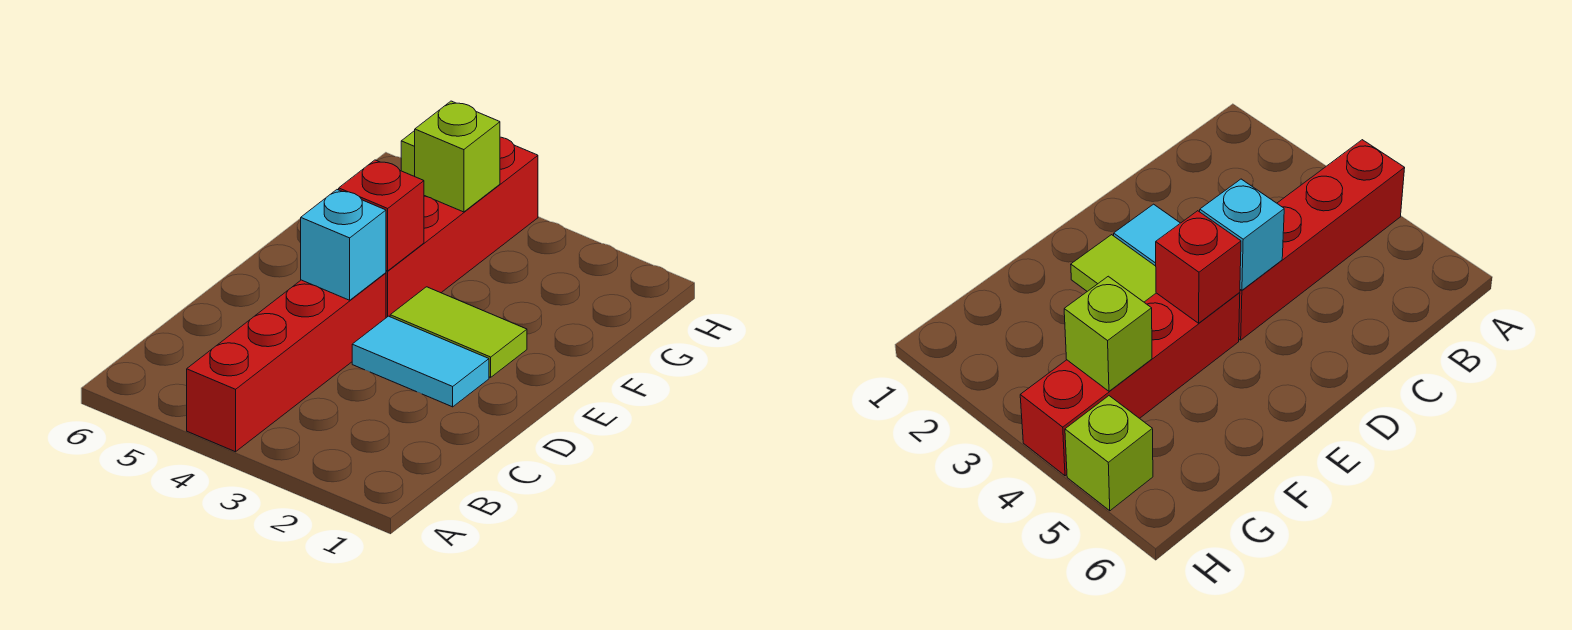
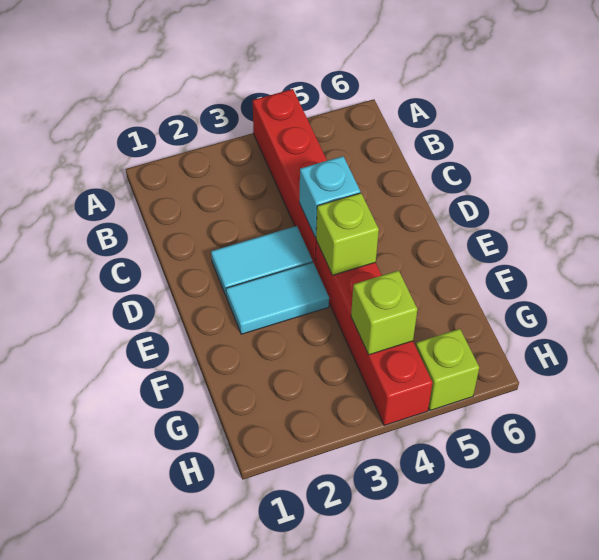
lime 1x2 tile [390,287,527,377] -> cyan 1x2 tile [226,262,329,334]
red 1x1 brick [339,160,424,271] -> lime 1x1 brick [316,193,379,275]

